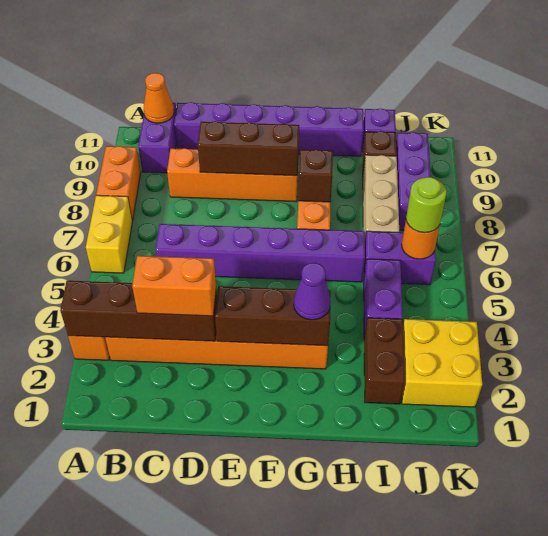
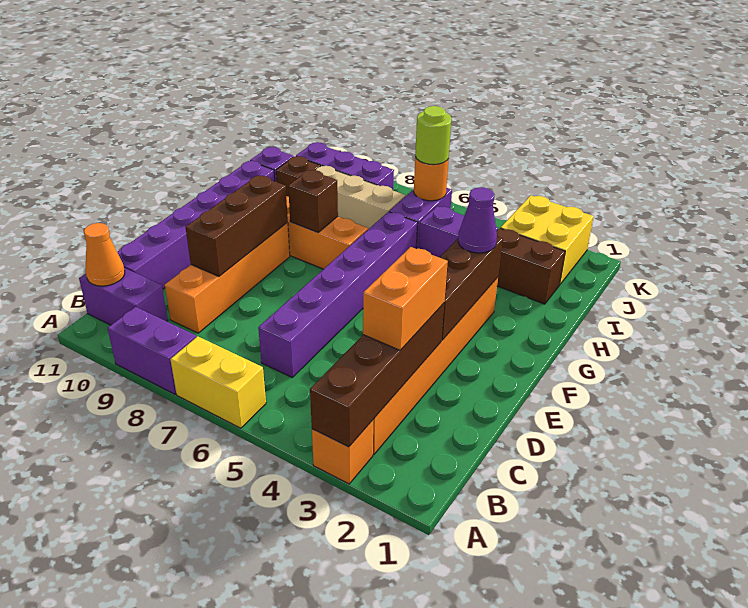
orange 1x2 brick [96,146,141,220] -> purple 1x2 brick [108,307,196,394]

